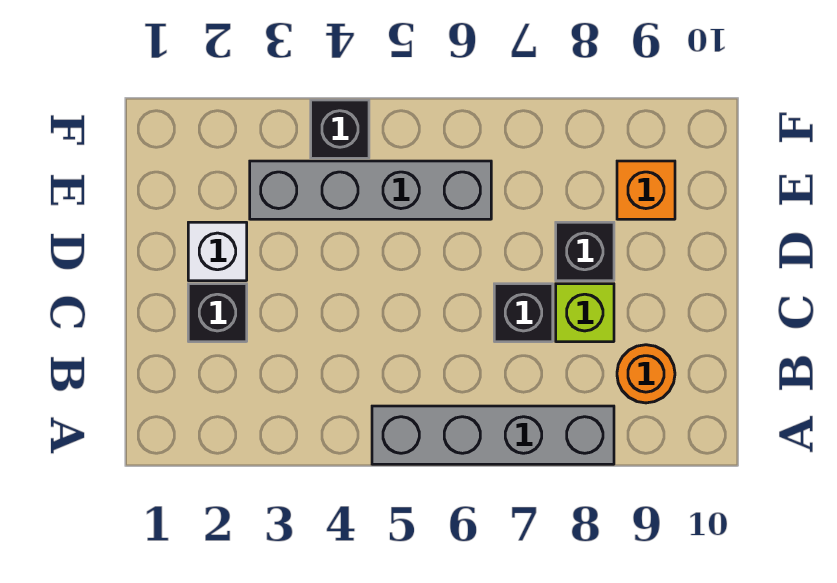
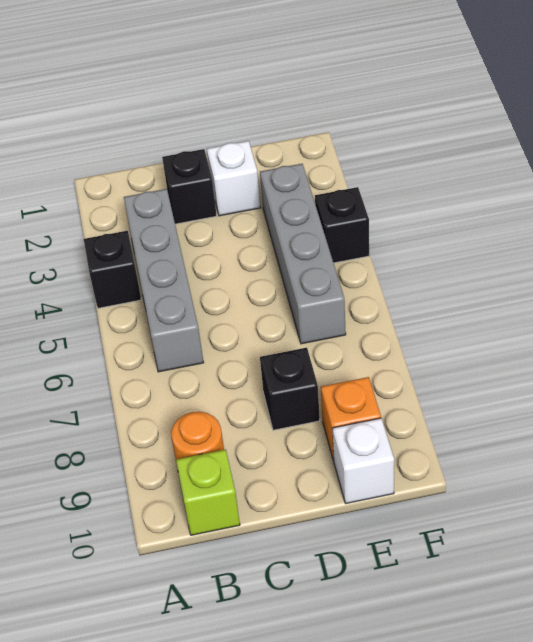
grey 1x4 brick [372,406,614,464] -> grey 1x4 brick moved to [124,189,204,372]
black 1x1 brick [494,284,553,342] -> black 1x1 brick moved to [84,231,141,308]
lime 1x1 brick [556,284,614,342] -> lime 1x1 brick moved to [176,449,240,535]
none -> white 1x1 brick [332,418,394,503]

